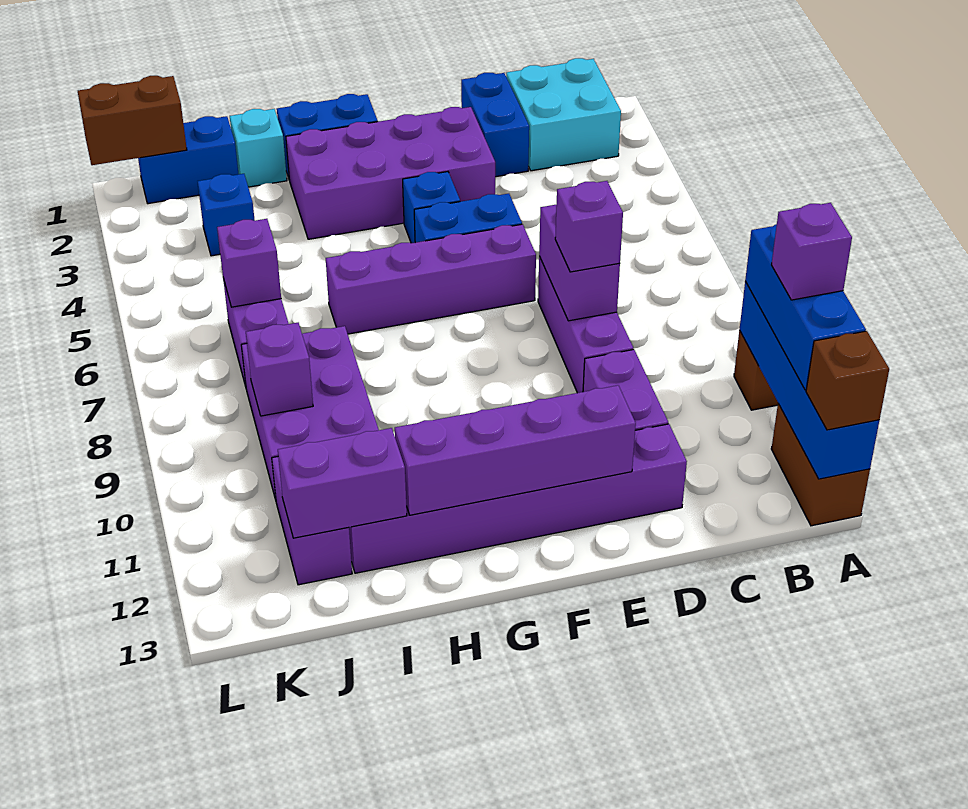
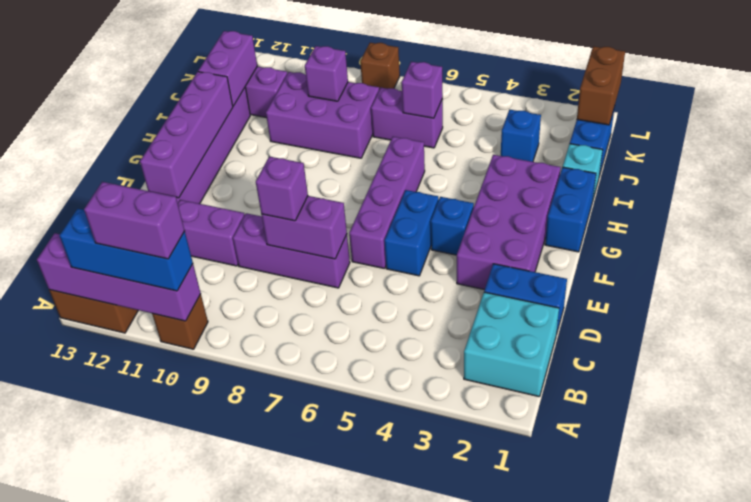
blue 1x4 brick [739,281,879,479] -> purple 1x4 brick [37,233,201,321]
purple 1x1 brick [772,203,852,300] -> purple 1x2 brick [84,182,185,259]
brown 1x1 brick [806,331,889,430] -> brown 1x1 brick moved to [360,43,400,90]

